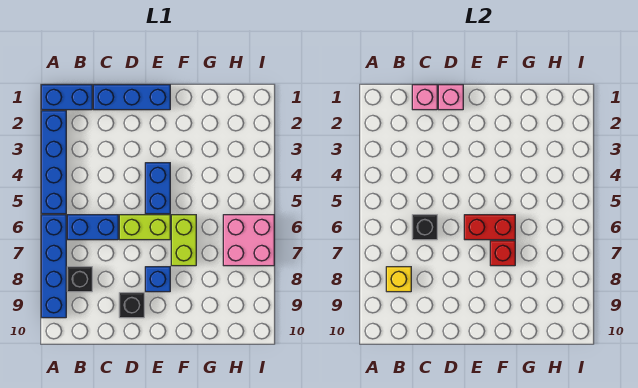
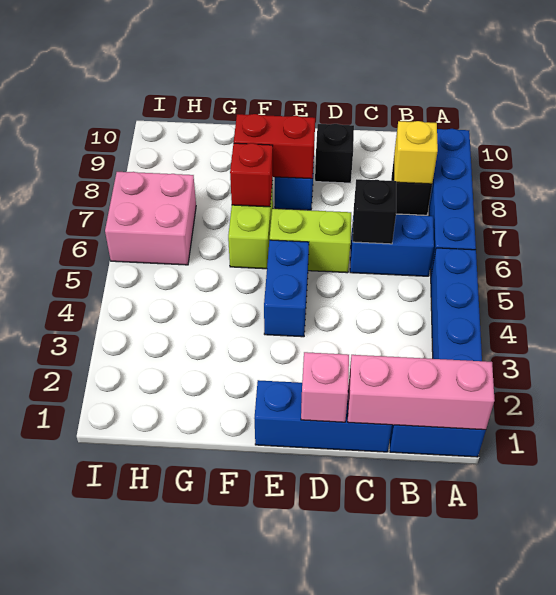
pink 1x1 brick [412,85,437,110] -> pink 1x3 brick [348,355,495,430]
red 1x2 brick [464,215,515,240] -> red 1x2 brick moved to [234,114,315,179]

